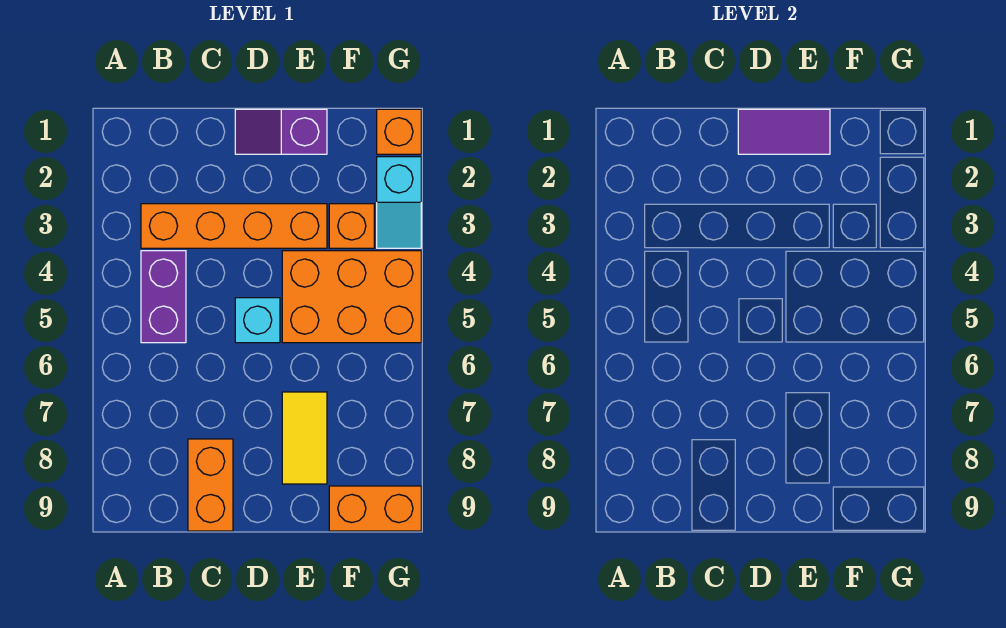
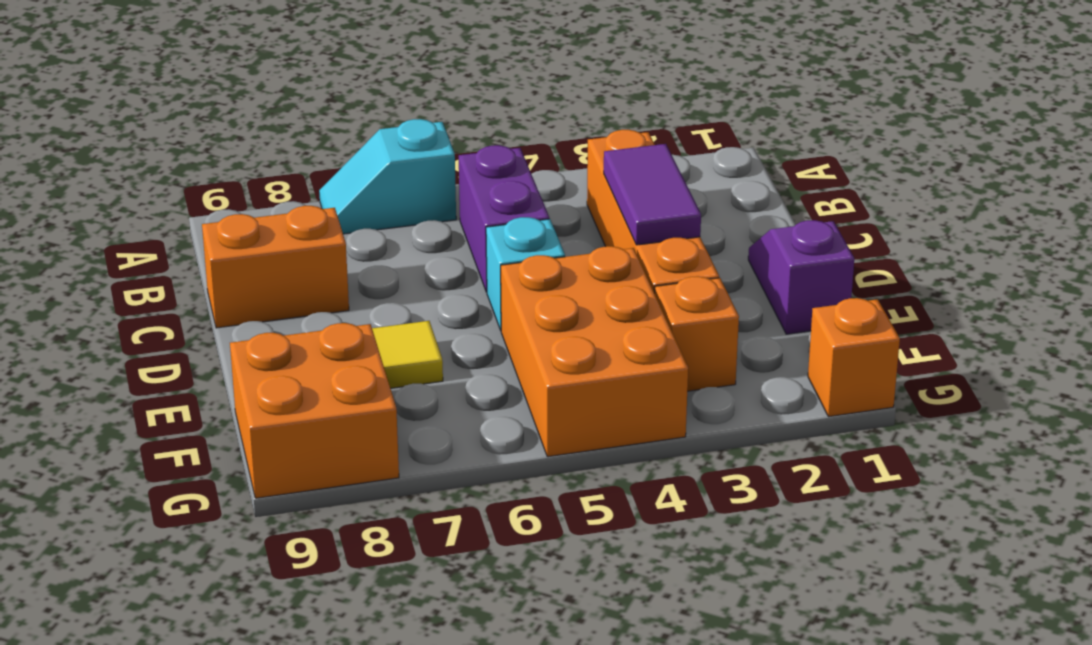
purple 1x2 brick [141,251,186,343] -> purple 1x2 brick turned to [459,145,549,292]
purple 1x2 tile [738,109,830,154] -> purple 1x2 tile moved to [604,144,701,245]
orange 1x2 brick [329,486,421,531] -> orange 2x2 brick [230,323,399,498]
cyan 1x2 slope [377,157,421,248] -> cyan 1x2 slope moved to [319,119,456,234]

